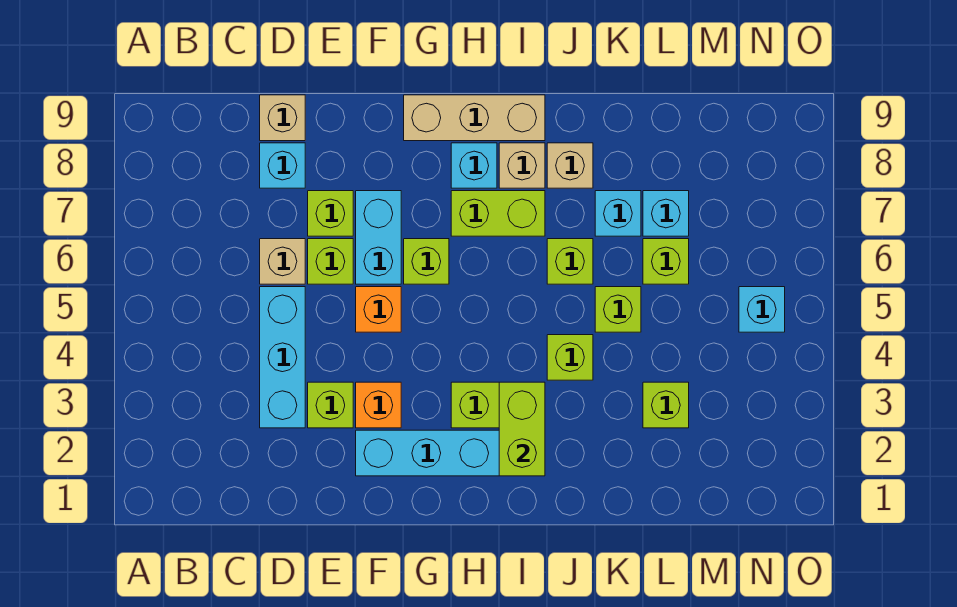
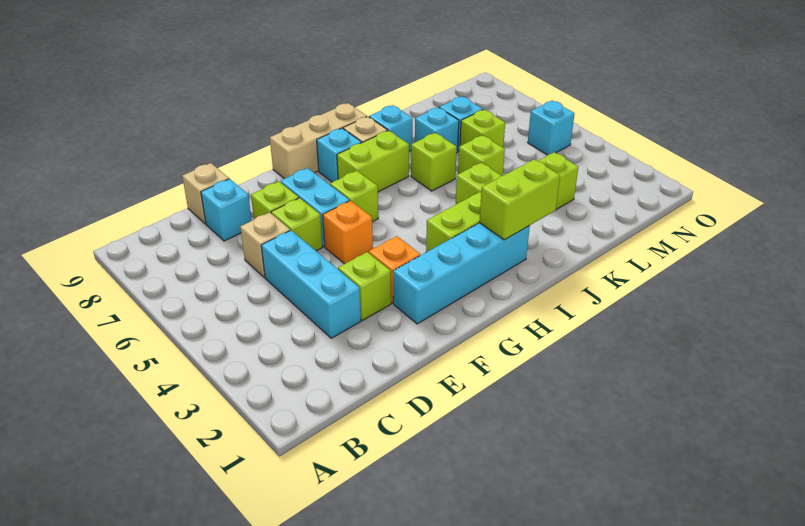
lime 1x2 brick [499,382,545,476] -> lime 1x2 brick turned to [479,159,560,240]
tan 1x1 brick [547,143,593,188] -> cyan 1x1 brick [369,105,413,151]

